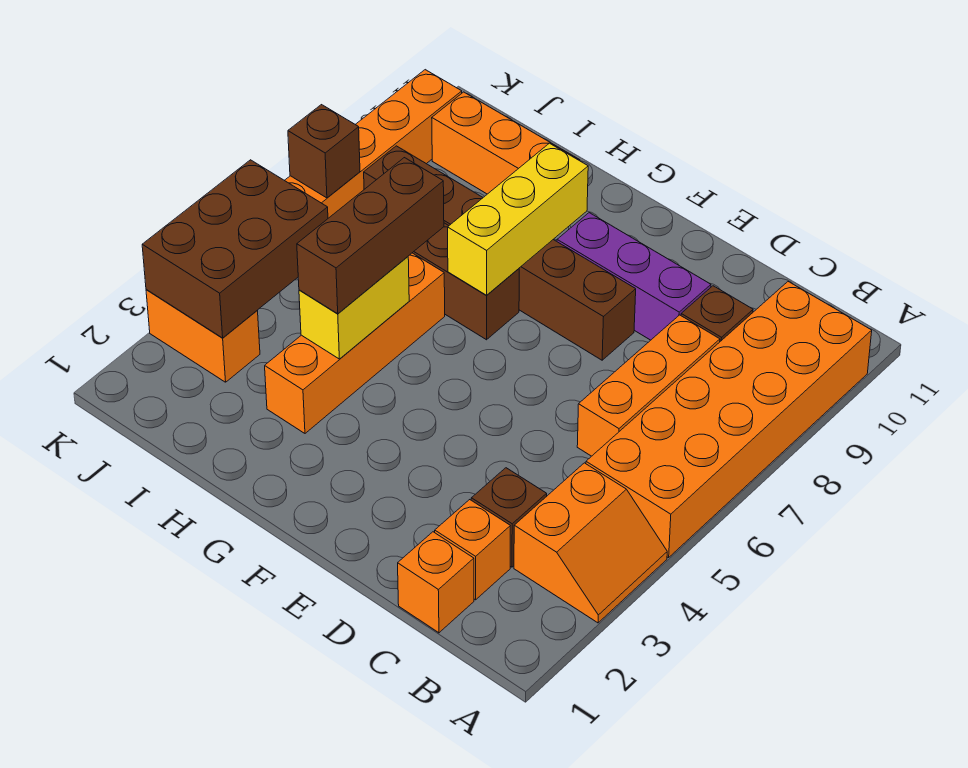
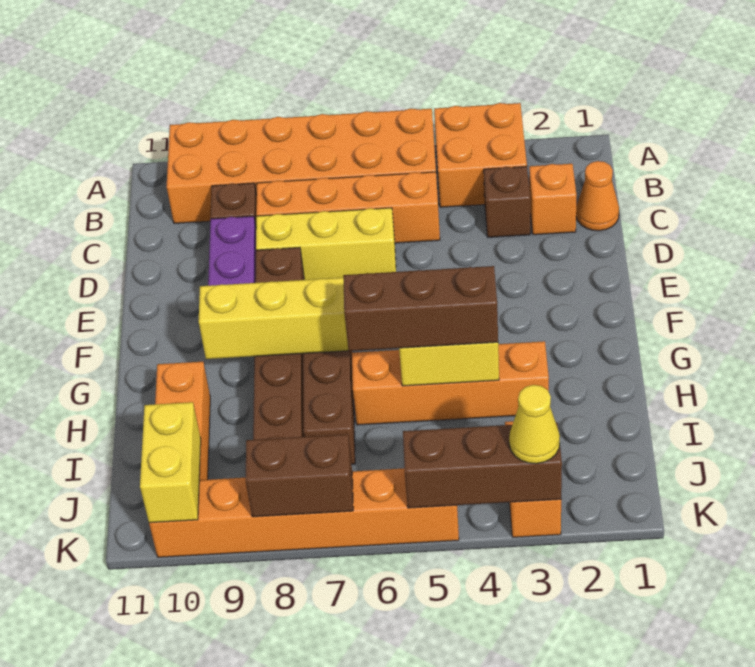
orange 2x2 slope [514,463,667,623] -> orange 2x2 brick [434,103,527,207]
orange 1x1 brick [398,532,474,633] -> orange 1x1 cone [576,161,619,231]
orange 1x3 brick [577,315,720,456] -> orange 1x4 brick [256,172,440,243]
none -> yellow 1x3 brick [256,208,396,280]
brown 2x3 brick [142,160,328,338] -> brown 1x3 brick [403,422,562,508]
none -> yellow 1x2 brick [140,402,201,523]
none -> yellow 1x1 cone [509,385,560,464]
brown 1x1 brick [288,105,360,198] -> brown 1x2 brick [246,434,353,517]

